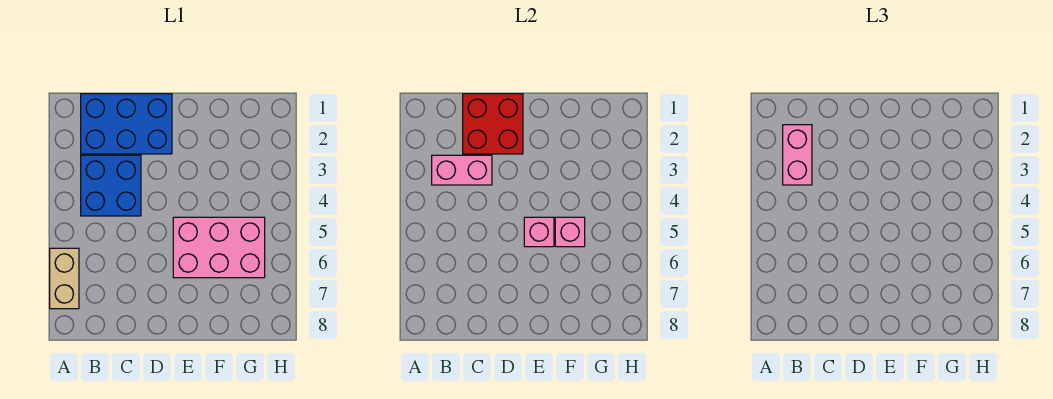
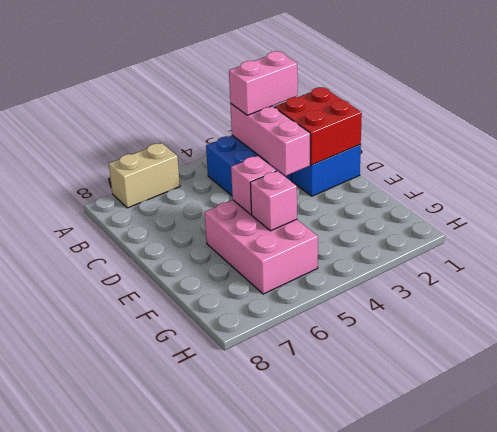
pink 1x2 brick [432,155,492,185] -> pink 1x3 brick [230,104,310,176]

